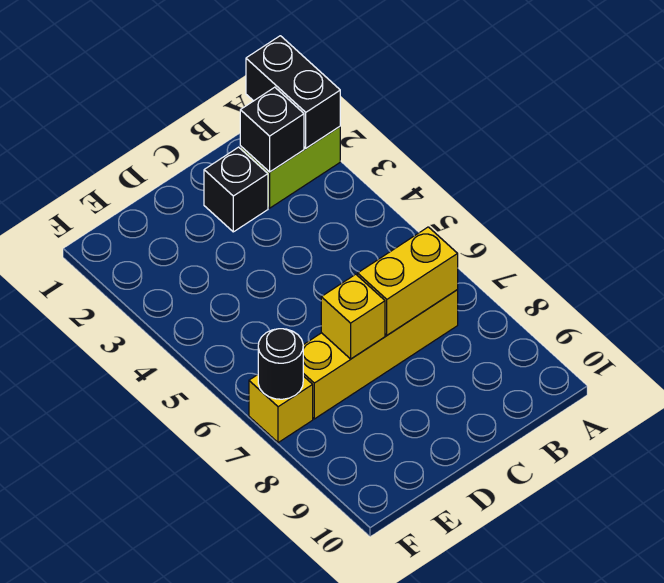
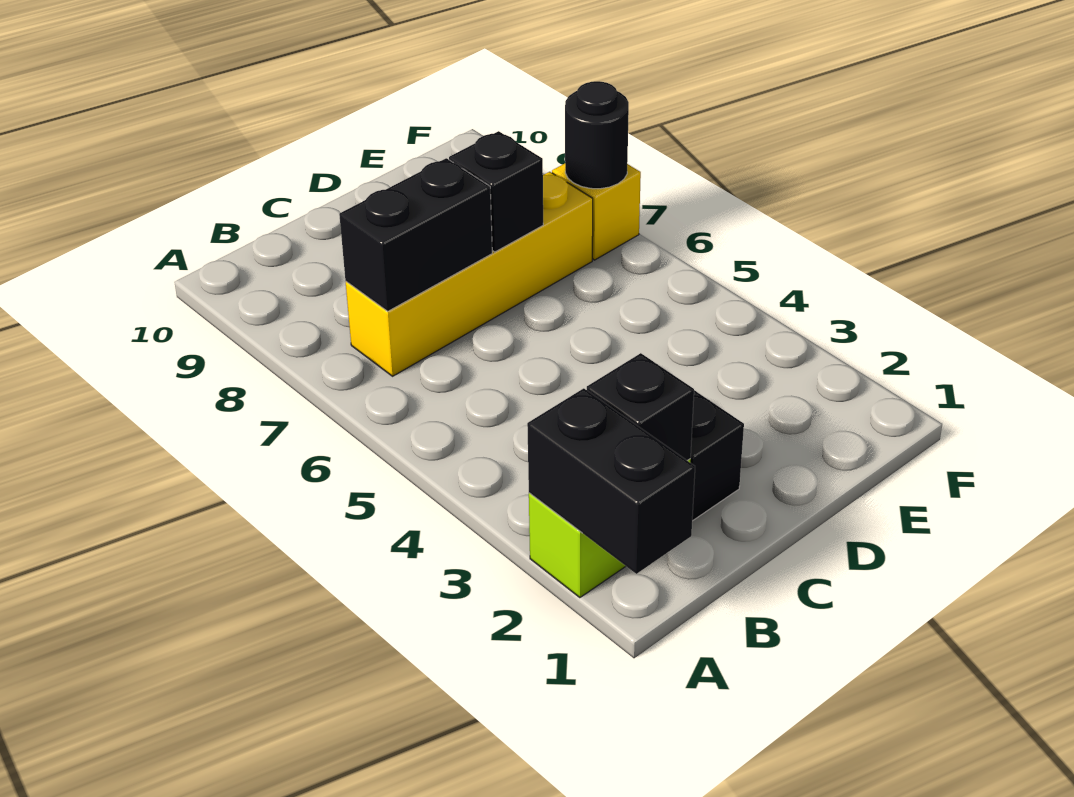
yellow 1x2 brick [358,227,458,335] -> black 1x2 brick [339,158,492,311]
yellow 1x1 brick [321,274,385,359] -> black 1x1 brick [449,131,543,252]

